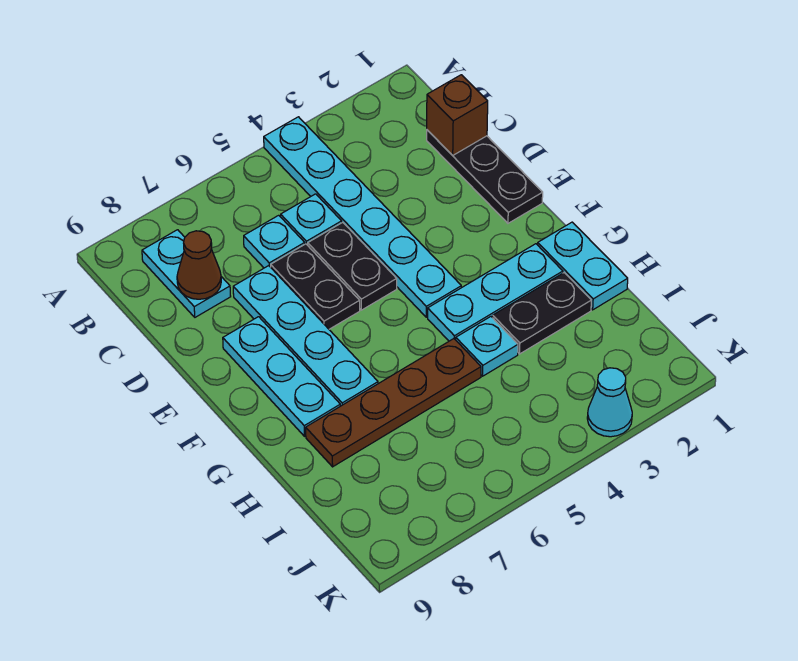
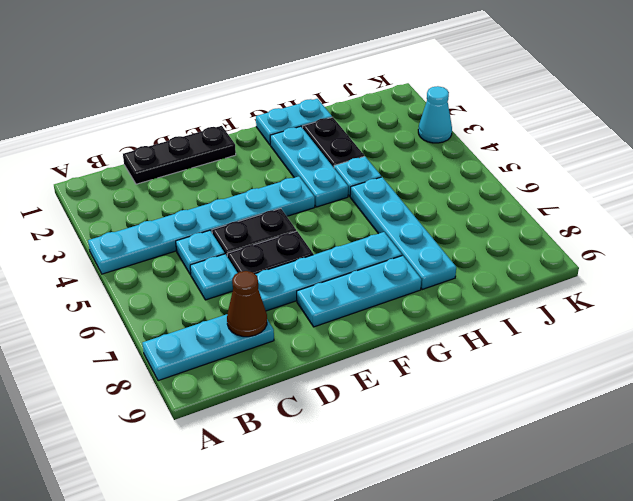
cyan 1x2 plate [142,230,231,317] -> cyan 1x3 plate [142,314,274,381]
brown 1x1 brick [427,75,488,155] -> none
brown 1x4 plate [306,339,481,467] -> cyan 1x4 plate [350,177,456,289]

